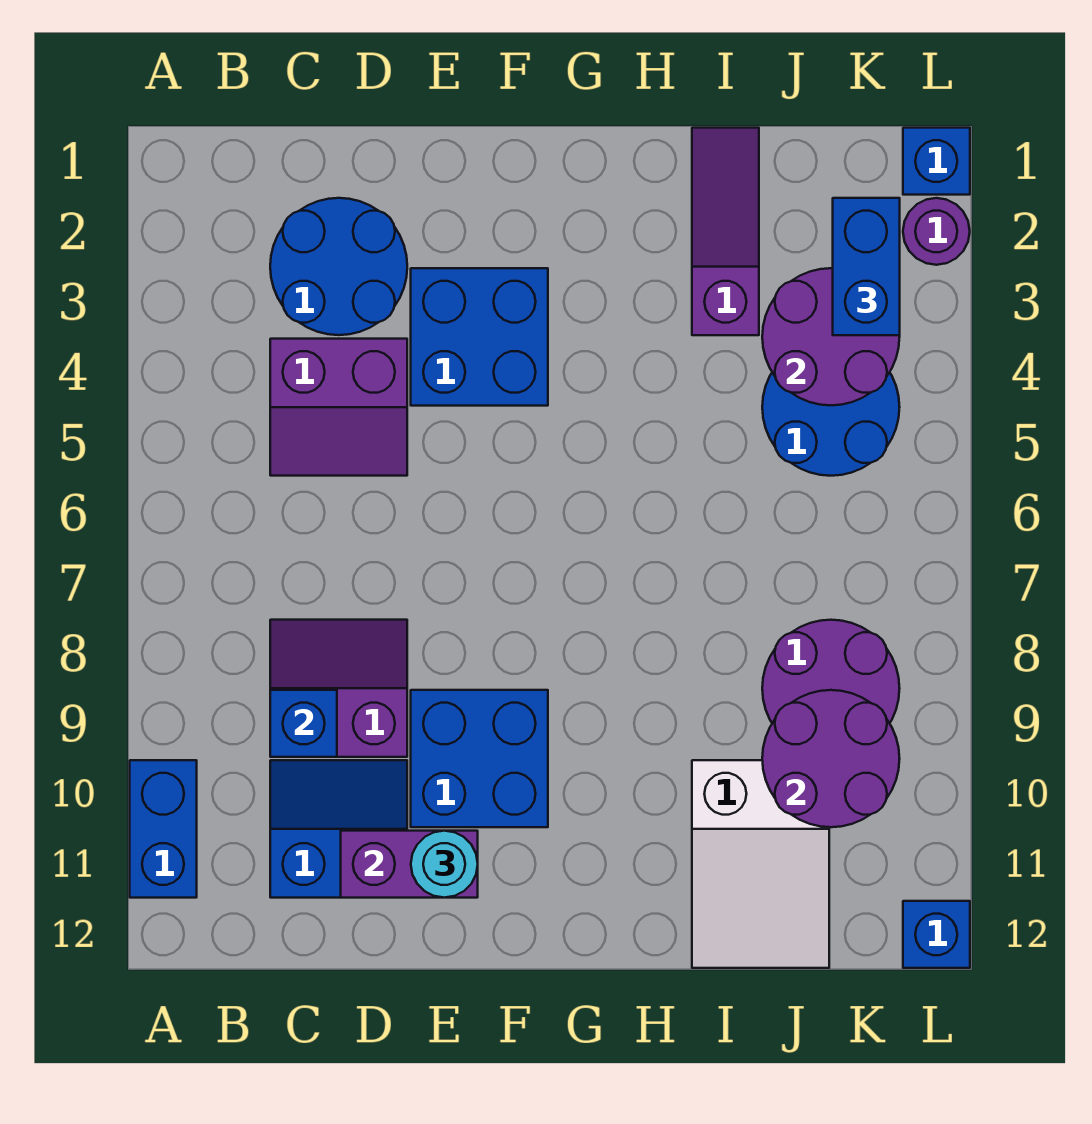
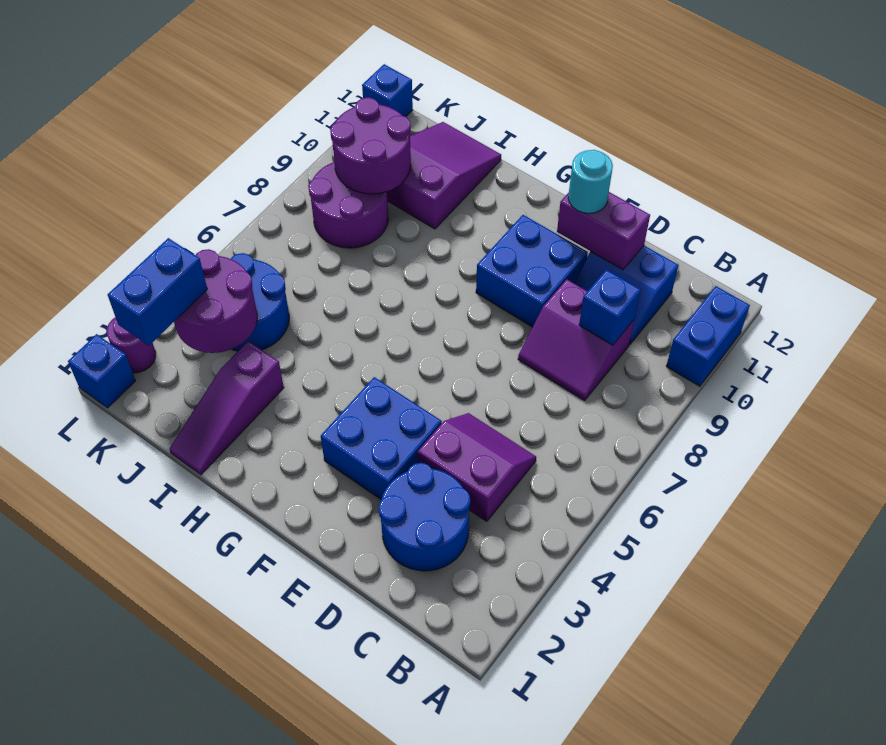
white 2x3 slope [692,760,829,968] -> purple 2x3 slope [387,122,501,229]

